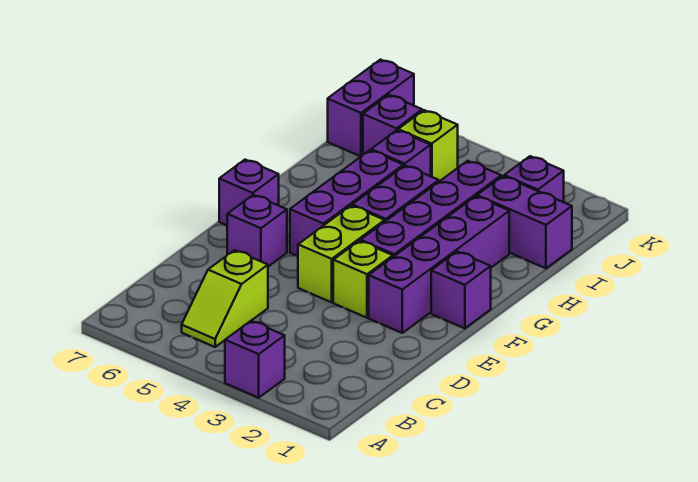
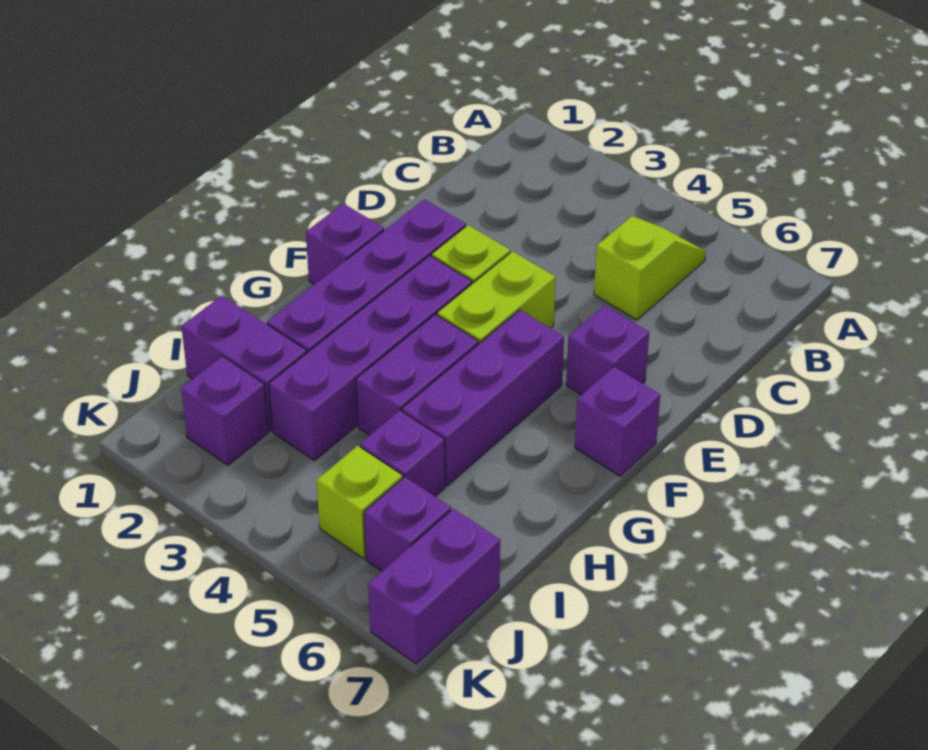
purple 1x1 brick [225,321,285,398] -> none

